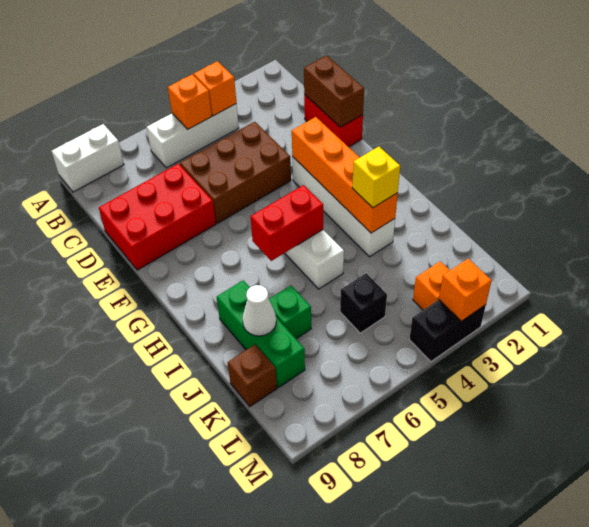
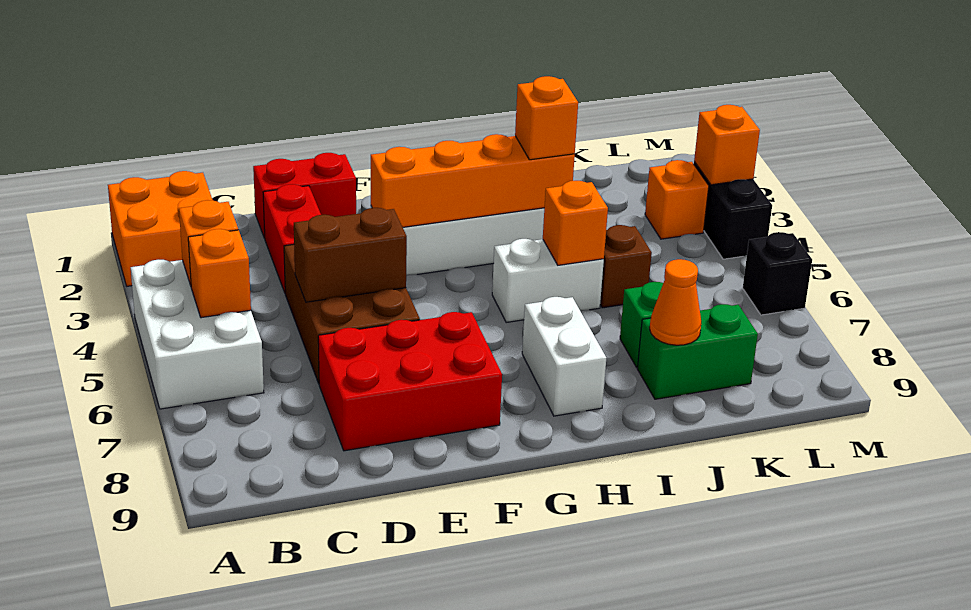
none -> orange 2x2 brick [108,171,212,286]
white 1x2 brick [52,124,124,192] -> white 1x2 brick moved to [522,297,606,416]
white 1x3 brick [147,104,239,168] -> white 2x3 brick [131,260,264,409]
brown 1x2 brick [304,55,364,127] -> brown 1x2 brick moved to [294,208,407,302]
red 2x3 brick [99,164,216,270] -> red 2x3 brick turned to [318,312,502,451]
red 1x2 brick [250,185,323,261] -> red 1x2 brick moved to [263,184,321,293]
yellow 1x1 brick [352,147,400,208] -> orange 1x1 brick [515,76,578,160]
none -> orange 1x1 brick [543,181,608,265]
green 1x3 brick [217,280,305,388] -> green 1x2 brick [637,304,758,399]
white 1x1 cone [242,285,276,336] -> orange 1x1 cone [650,259,701,345]
black 1x1 brick [340,273,387,333] -> black 1x1 brick moved to [743,232,812,315]
brown 1x1 brick [228,344,277,407] -> brown 1x1 brick moved to [600,225,652,308]

